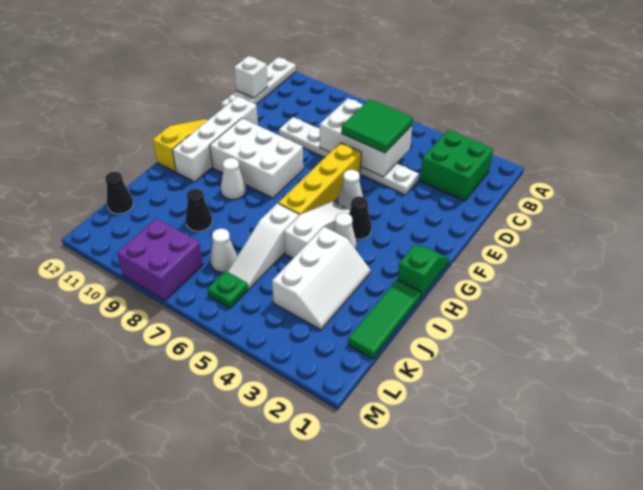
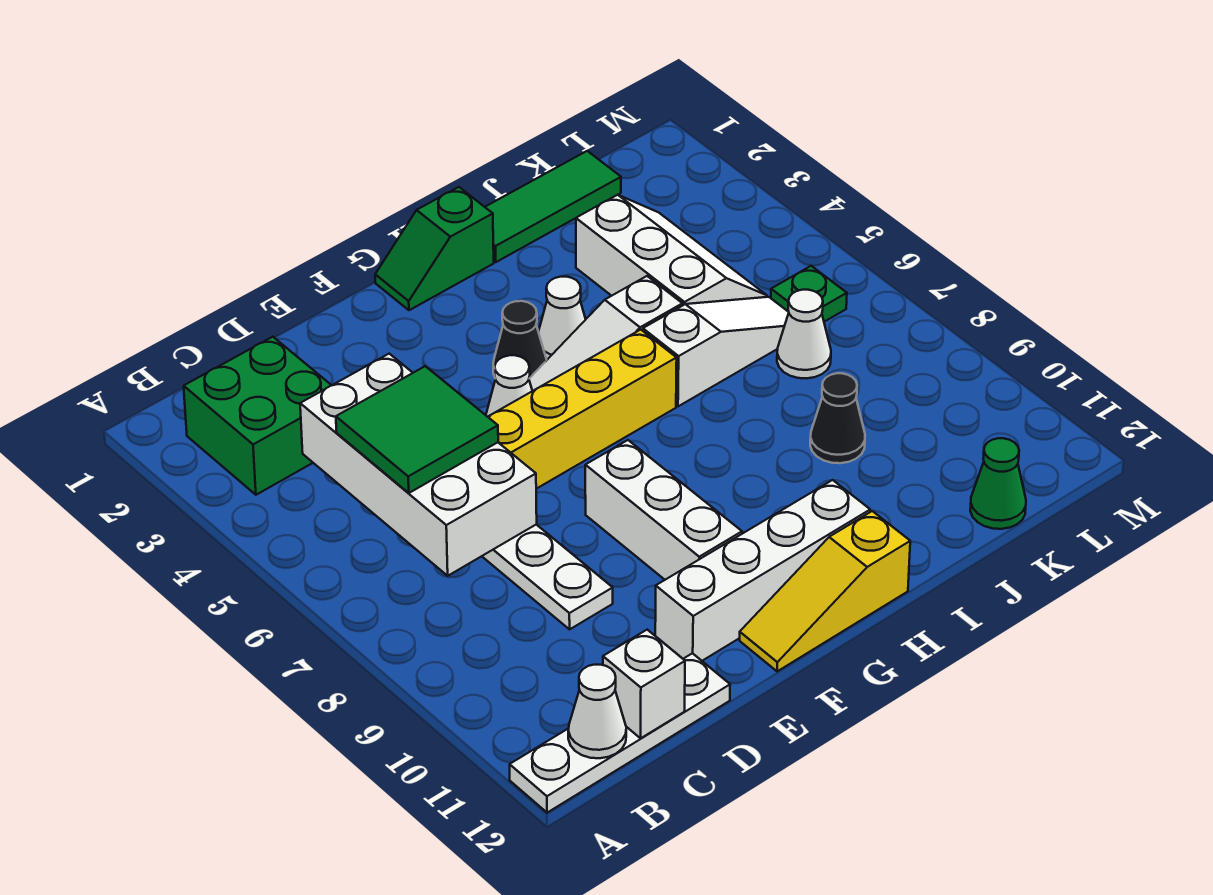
white 2x3 brick [320,98,412,177] -> white 2x4 brick [300,354,537,576]
white 2x3 brick [210,118,303,198] -> white 1x3 brick [585,440,742,580]
white 1x1 cone [221,158,246,200] -> white 1x1 cone moved to [568,665,626,758]
white 2x3 slope [272,227,370,330] -> white 2x3 slope turned to [576,195,767,306]
black 1x1 cone [105,172,133,214] -> green 1x1 cone [970,438,1026,529]
purple 2x2 brick [117,219,203,300] -> none

